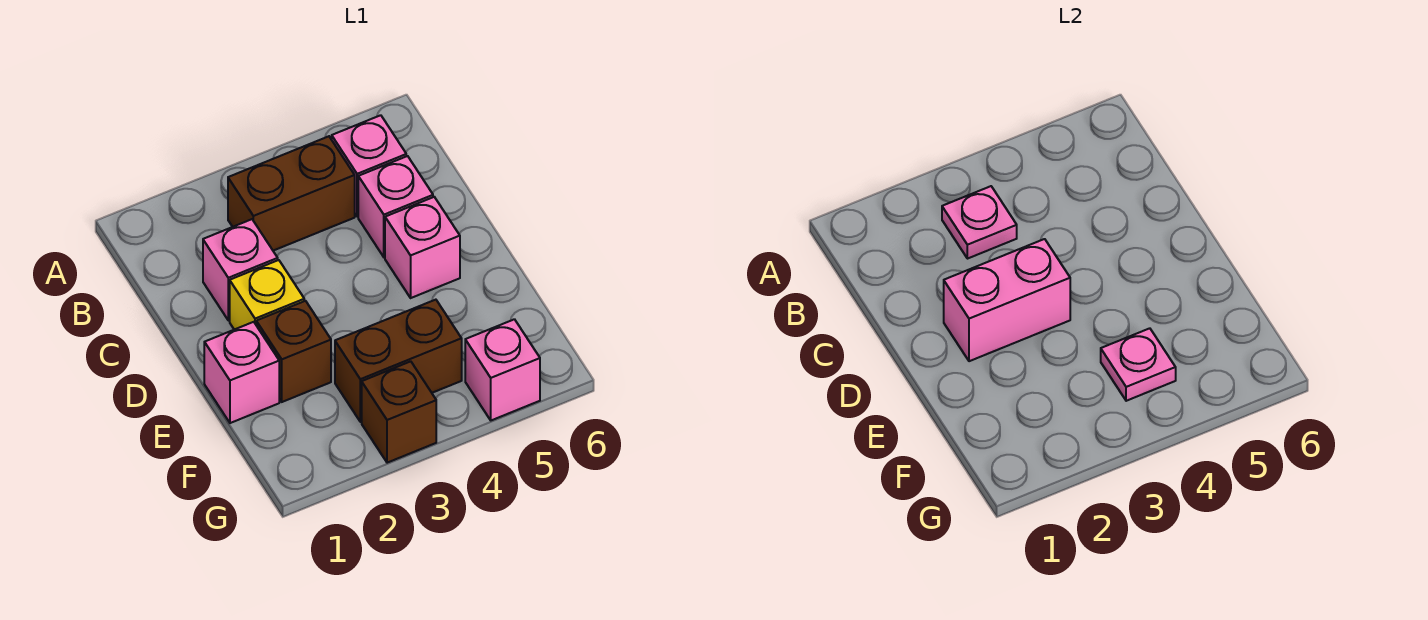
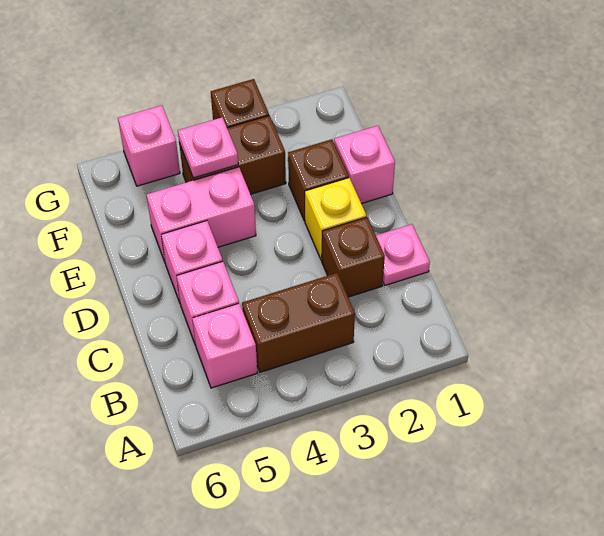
pink 1x1 plate [942,186,1017,259] -> pink 1x1 plate moved to [376,224,430,285]
pink 1x1 brick [203,219,278,320] -> brown 1x1 brick [322,217,385,297]
pink 1x2 brick [944,239,1070,361] -> pink 1x2 brick moved to [147,167,256,262]

